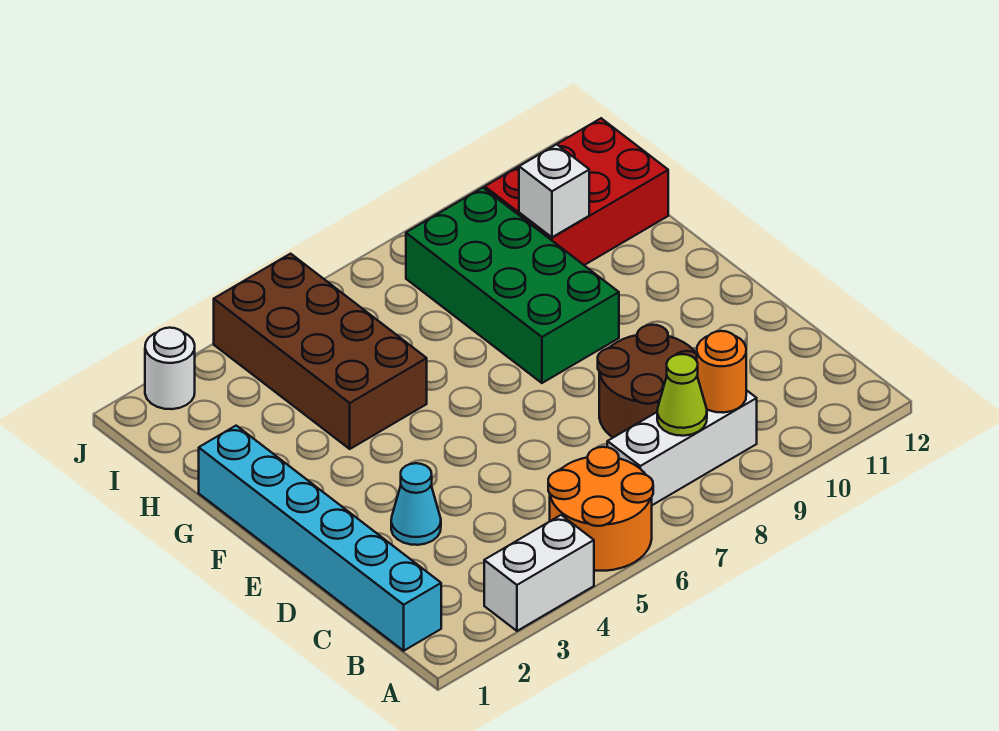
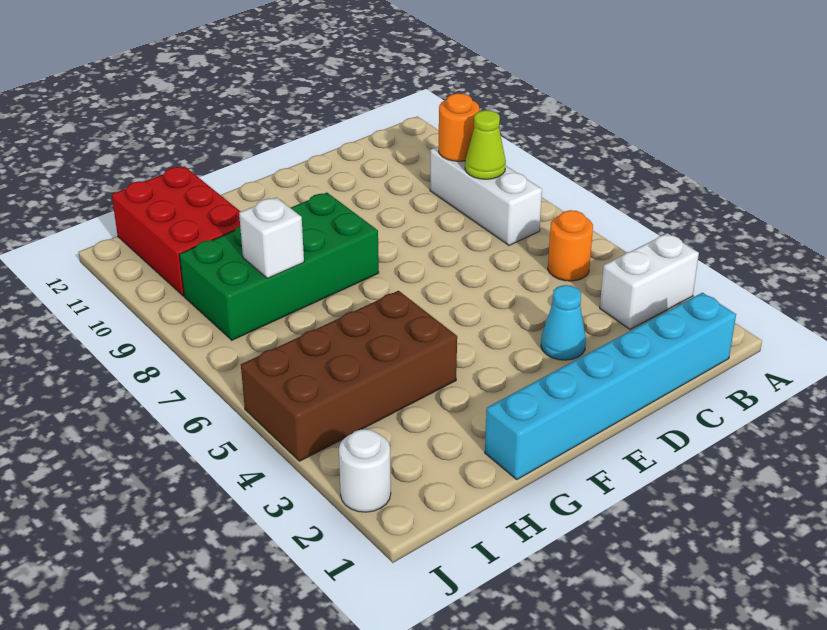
white 1x2 brick [484,515,594,631] -> white 1x2 brick turned to [600,233,699,329]
orange 2x2 round brick [548,447,653,571] -> orange 1x1 round brick [548,210,593,281]
brown 2x2 round brick [598,325,697,437] -> none
white 1x1 brick [519,144,589,237] -> white 1x1 brick moved to [239,197,304,278]

